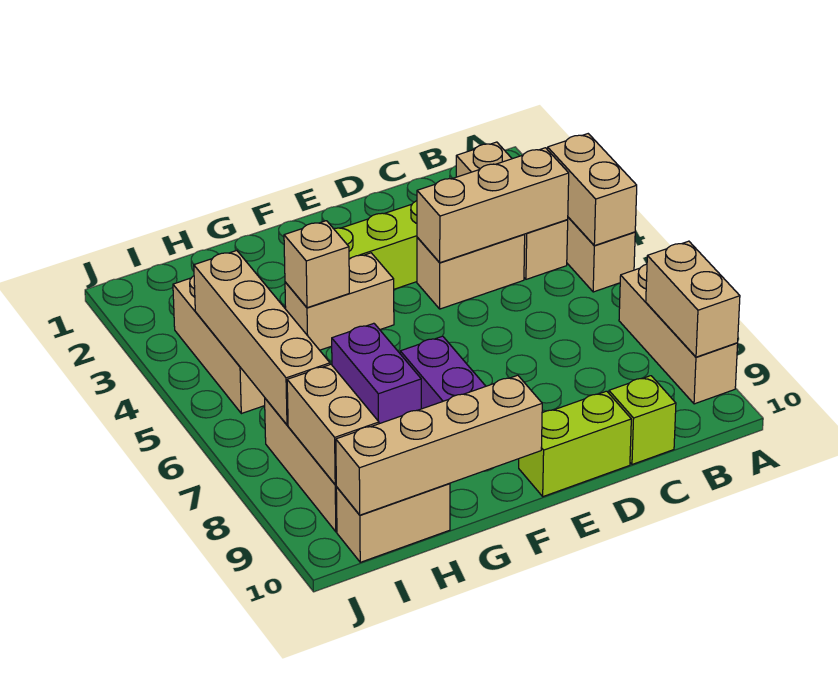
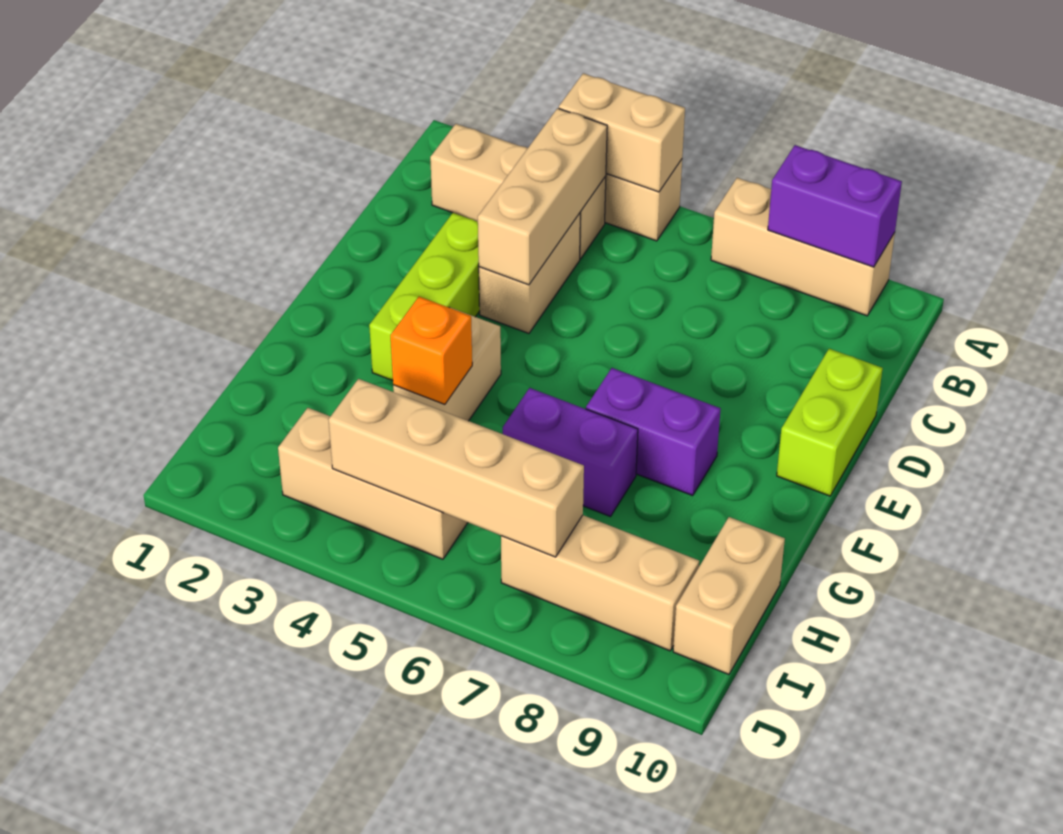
tan 1x2 brick [646,241,740,357] -> purple 1x2 brick [768,145,902,267]
lime 1x1 brick [609,376,676,464] -> none
tan 1x4 brick [336,375,542,515] -> none
tan 1x1 brick [284,221,349,308] -> orange 1x1 brick [391,297,472,404]
tan 1x2 brick [287,364,379,485] -> none

